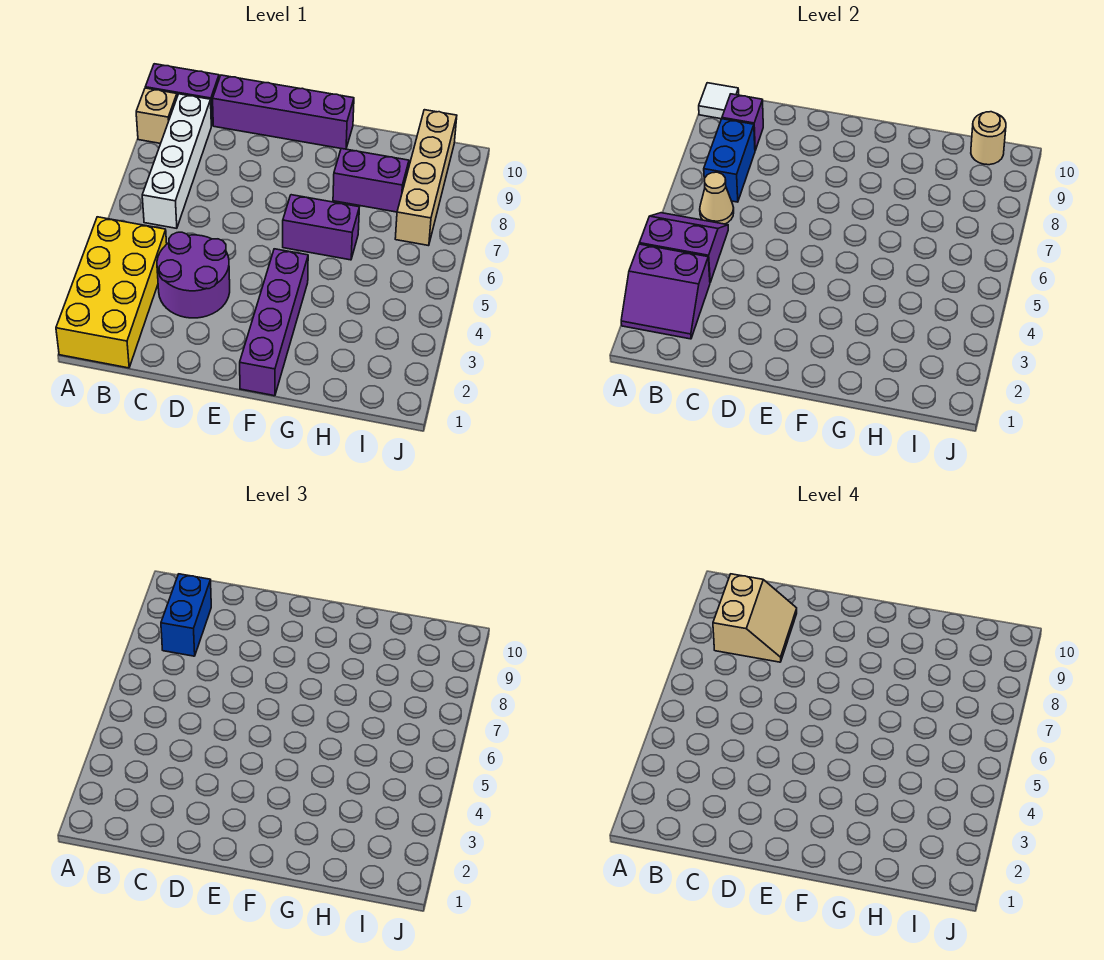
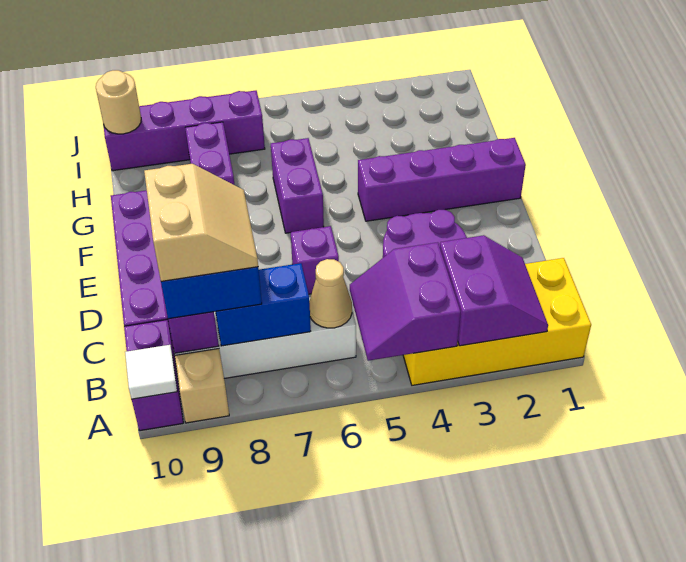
tan 2x2 slope [713,574,797,662] -> tan 2x2 slope turned to [144,164,258,281]
none -> purple 1x1 brick [291,226,339,294]
tan 1x4 brick [395,110,457,246] -> purple 1x4 brick [103,91,265,171]

